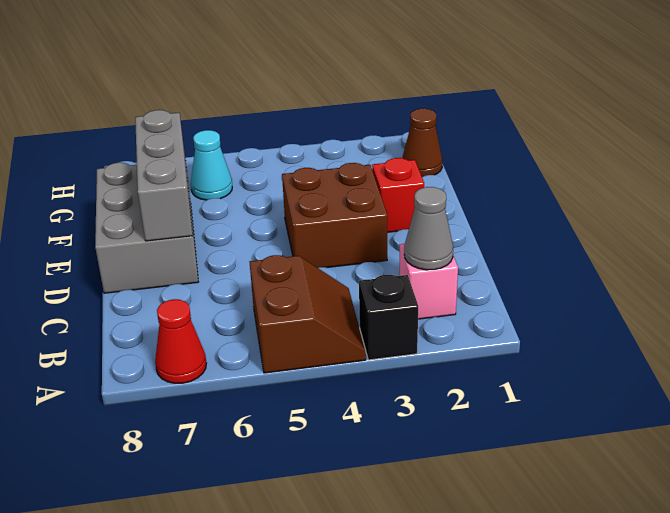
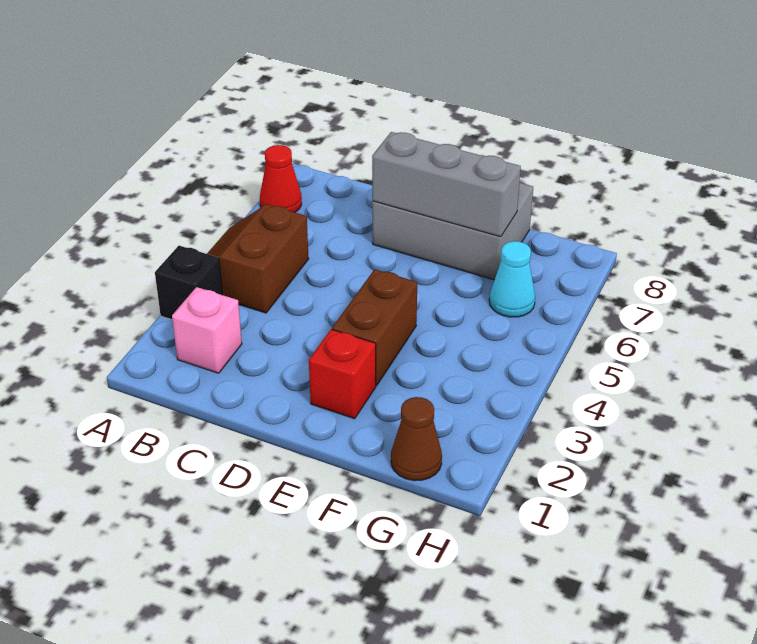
brown 2x2 slope [250,255,366,373] -> brown 2x2 slope turned to [207,204,309,313]
grey 1x1 cone [404,187,453,270] -> none
brown 2x2 brick [282,163,387,268] -> brown 1x2 brick [332,269,417,386]

